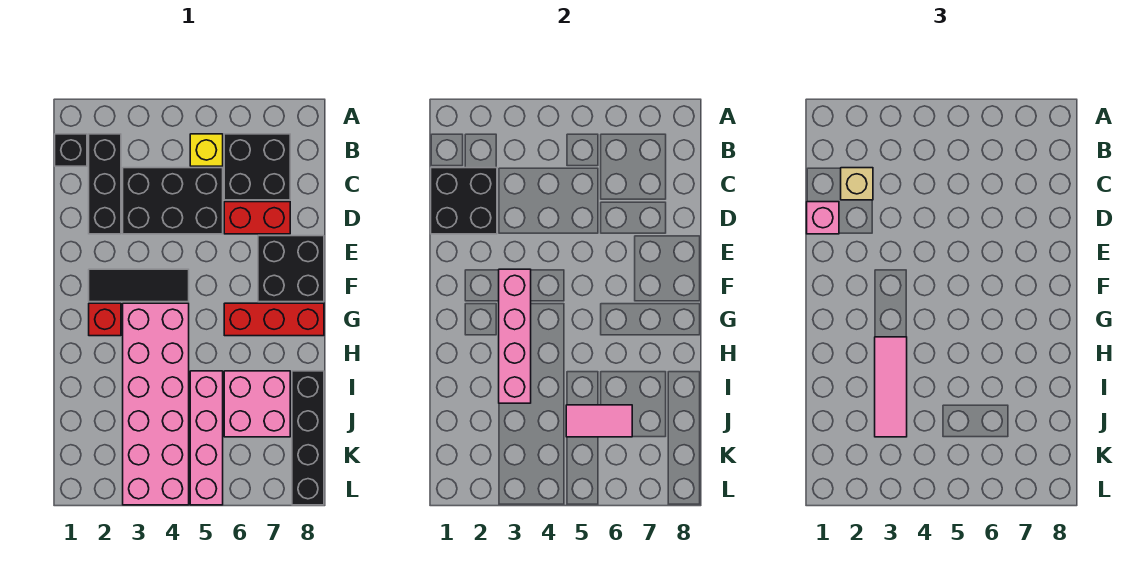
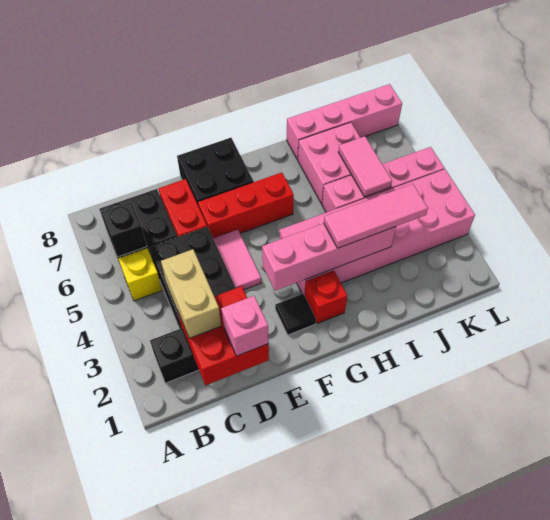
black 1x1 brick [55,134,87,166] -> black 1x1 brick moved to [102,202,147,257]
black 2x2 brick [431,168,497,234] -> red 2x2 brick [178,286,269,385]
tan 1x1 brick [841,168,873,200] -> tan 1x2 brick [161,249,221,338]
none -> pink 1x2 tile [213,229,261,290]
black 1x3 tile [89,269,189,302] -> black 1x1 tile [275,294,316,335]
red 1x3 brick [224,303,324,336] -> red 1x3 brick turned to [198,173,294,238]
black 1x4 brick [292,371,324,505] -> pink 1x4 brick [287,84,402,160]

